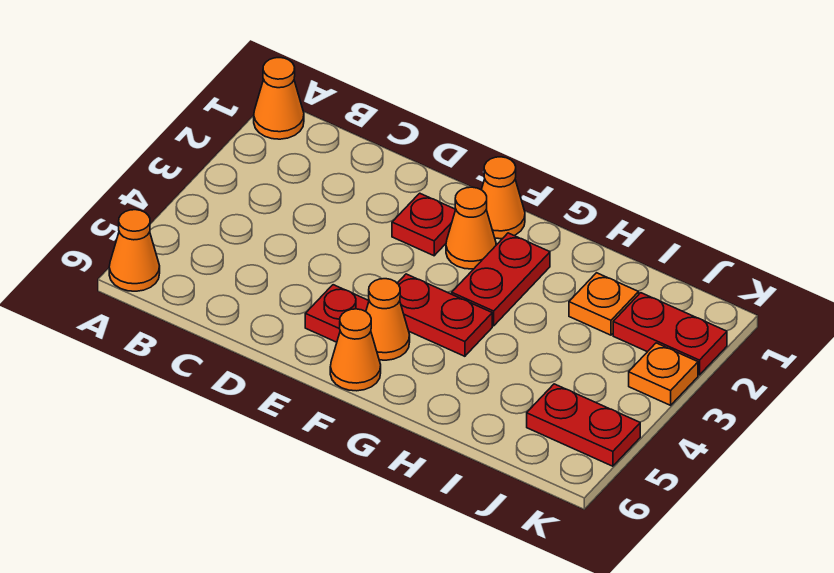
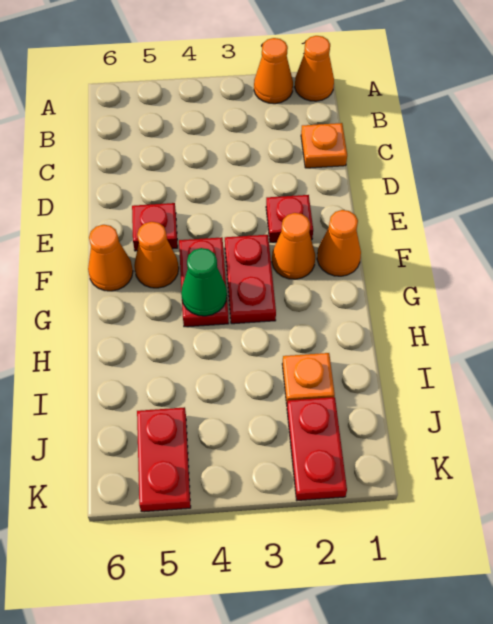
orange 1x1 cone [109,210,160,291] -> orange 1x1 cone moved to [254,38,293,104]
red 1x2 plate [452,233,550,326] -> red 1x2 plate turned to [225,235,276,324]
none -> green 1x1 cone [181,248,227,316]
orange 1x1 plate [629,343,698,405] -> orange 1x1 plate moved to [301,123,347,168]

